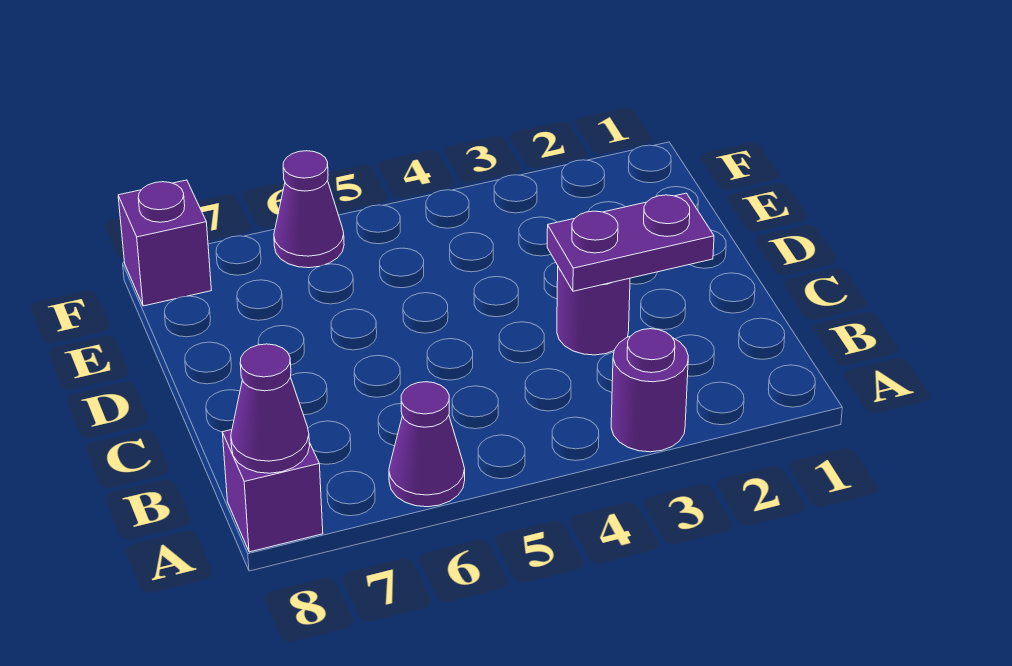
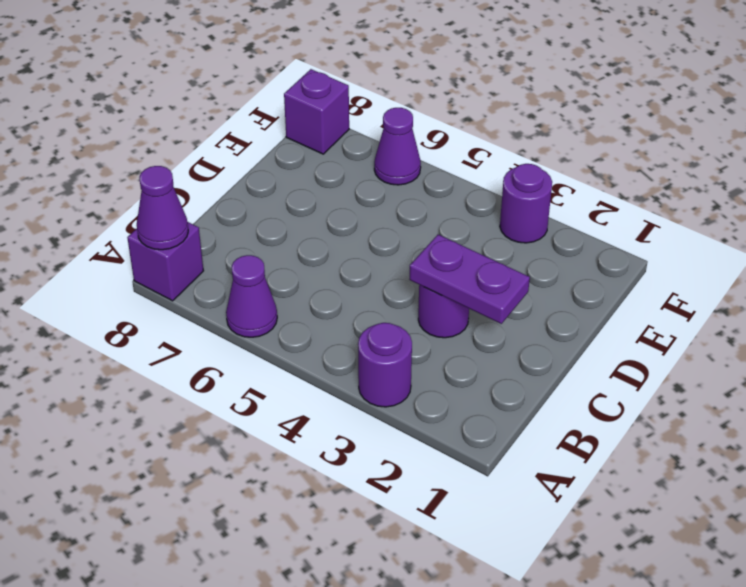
none -> purple 1x1 round brick [500,164,552,243]

